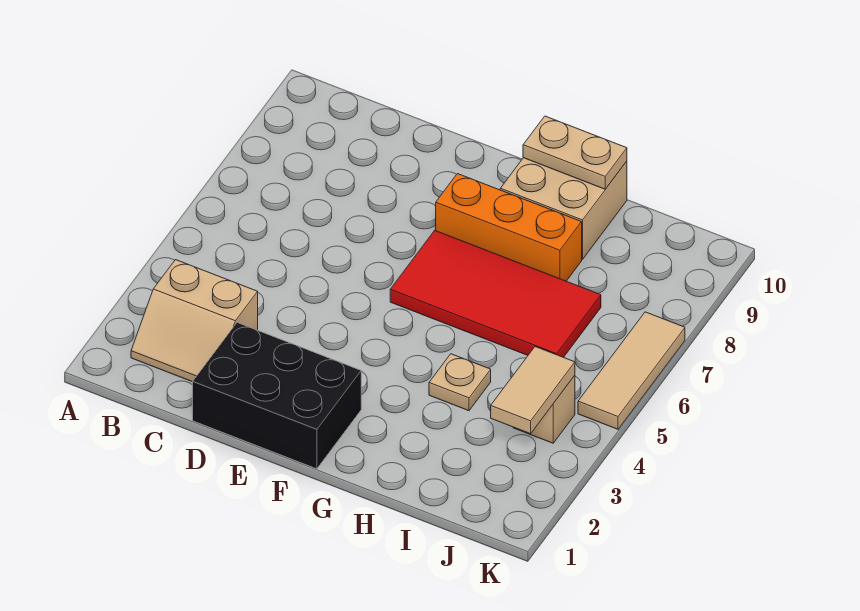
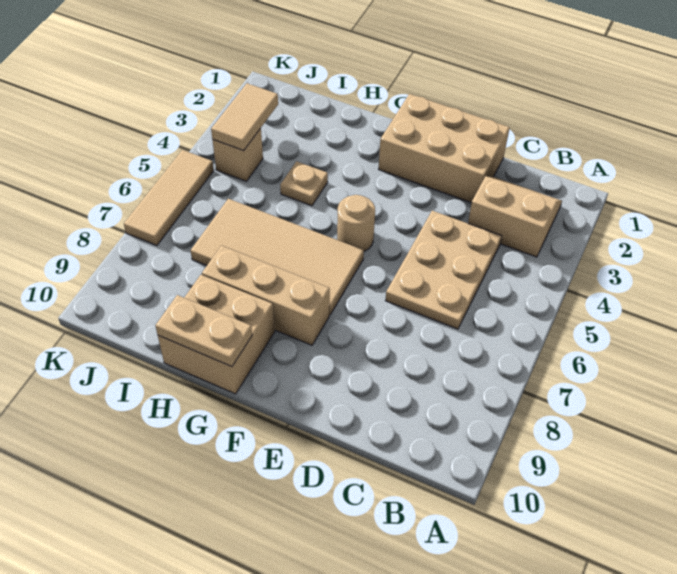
none -> tan 2x3 plate [385,211,502,329]
black 2x3 brick [193,323,361,469] -> tan 2x3 brick [379,94,510,203]
none -> tan 1x1 round brick [337,195,375,251]
red 2x4 tile [390,230,601,357] -> tan 2x4 tile [191,199,364,315]
orange 1x3 brick [436,174,582,281] -> tan 1x3 brick [202,246,330,345]

